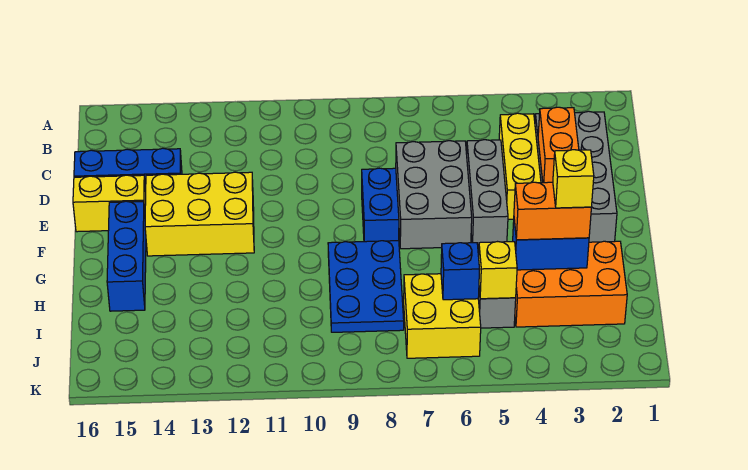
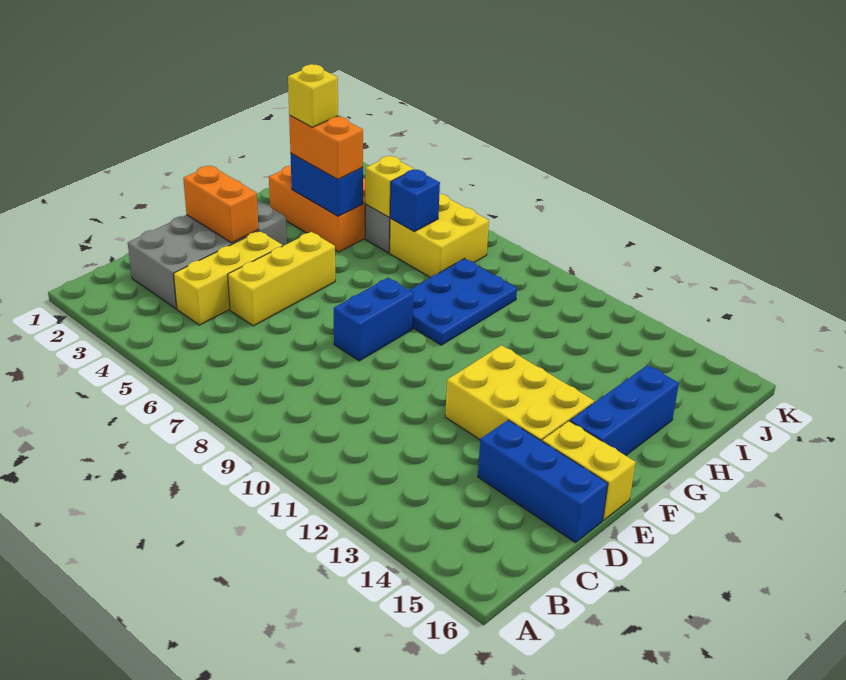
orange 1x2 brick [538,107,579,183] -> orange 1x2 brick turned to [183,166,259,243]
grey 1x3 brick [467,140,508,247] -> yellow 1x3 brick [228,232,335,326]
grey 2x3 brick [396,141,472,249] -> none

